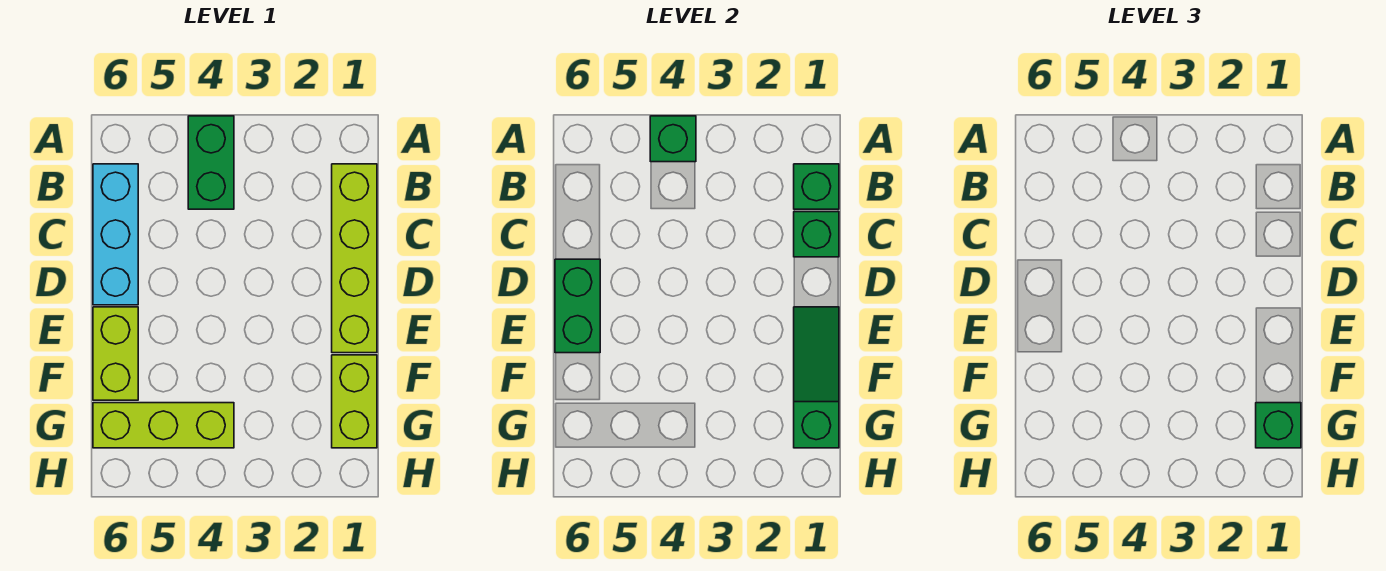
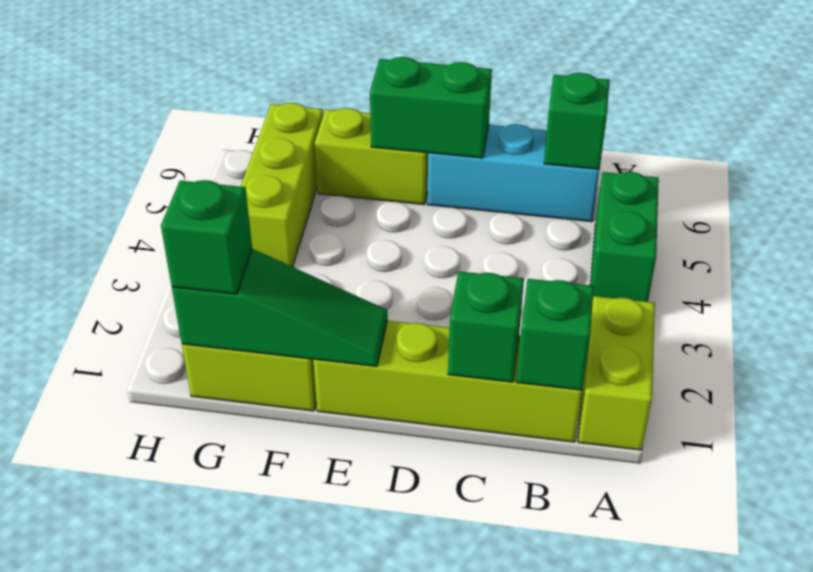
none -> lime 1x2 brick [578,296,655,450]
green 1x2 brick [188,116,234,209] -> green 1x2 brick turned to [590,172,659,302]
green 1x1 brick [650,116,696,162] -> green 1x1 brick moved to [544,73,610,169]

